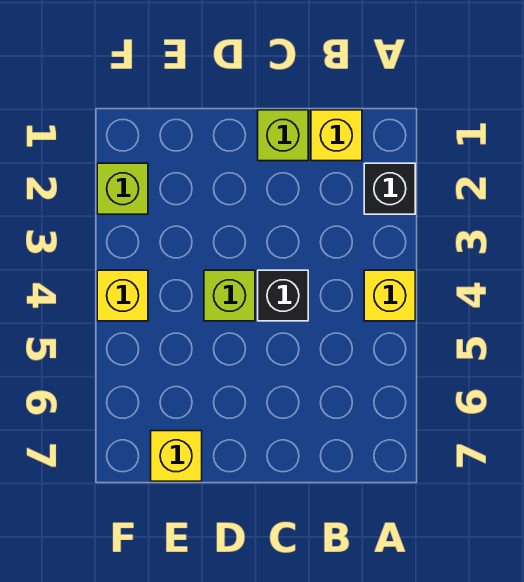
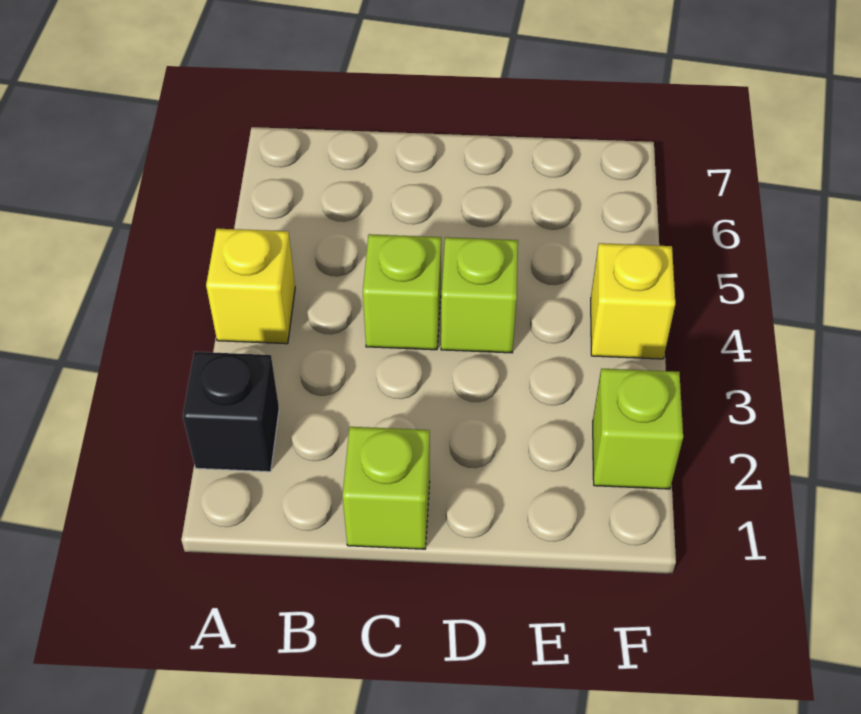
yellow 1x1 brick [311,110,362,161] -> none
black 1x1 brick [258,270,308,321] -> lime 1x1 brick [363,234,441,350]
yellow 1x1 brick [151,431,202,481] -> none

